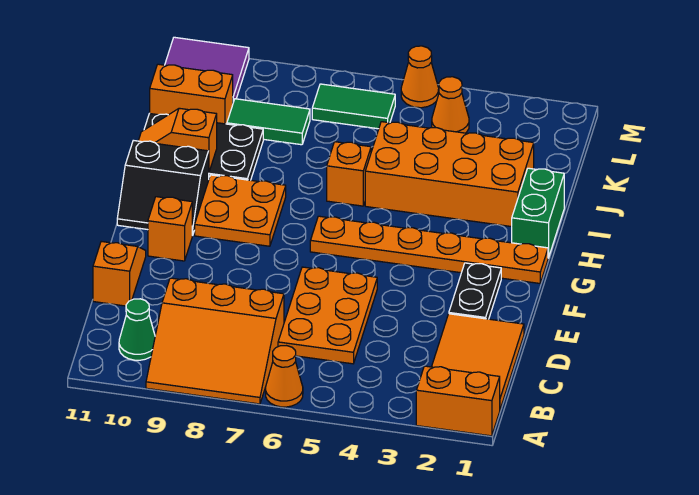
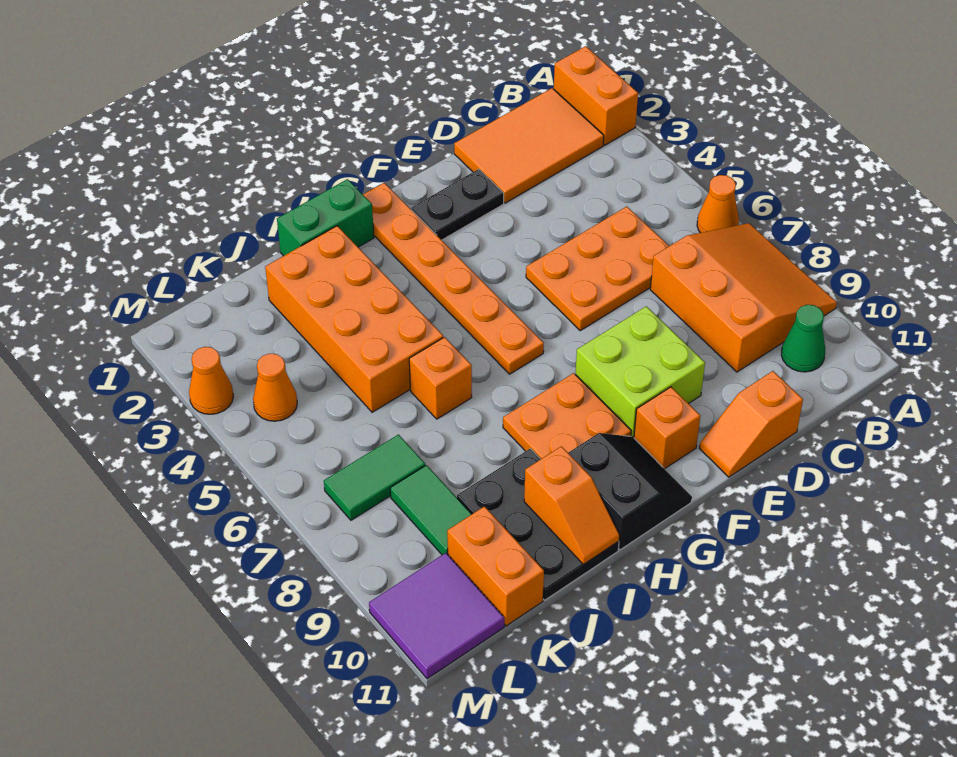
none -> lime 2x2 brick [575,306,705,438]
green 1x2 tile [312,84,395,129] -> green 1x2 tile turned to [324,435,425,520]
orange 1x1 cone [401,46,439,108] -> orange 1x1 cone moved to [189,347,234,414]

